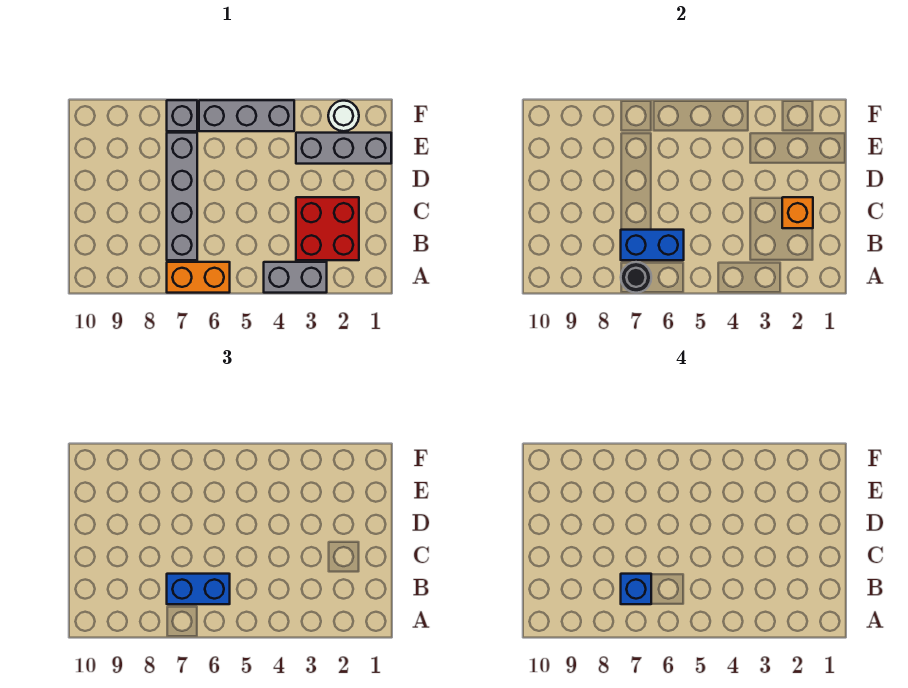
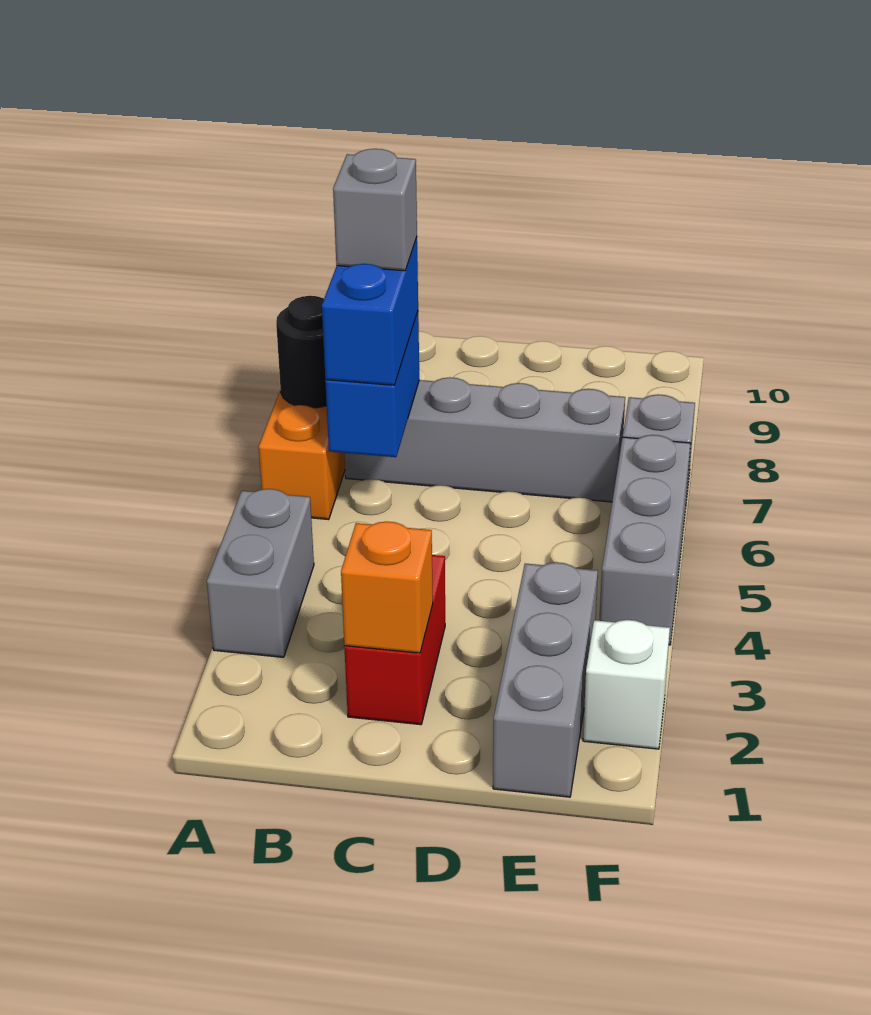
red 2x2 brick [296,197,359,260] -> red 1x2 brick [344,555,445,725]
blue 1x1 brick [621,574,651,604] -> grey 1x1 brick [333,149,417,271]
white 1x1 round brick [328,101,359,131] -> white 1x1 brick [583,620,670,749]

